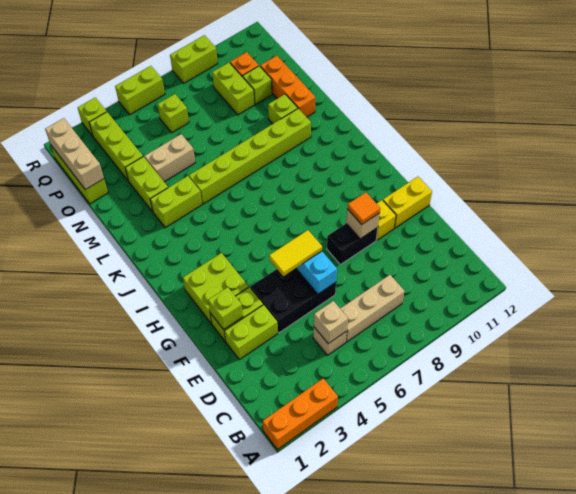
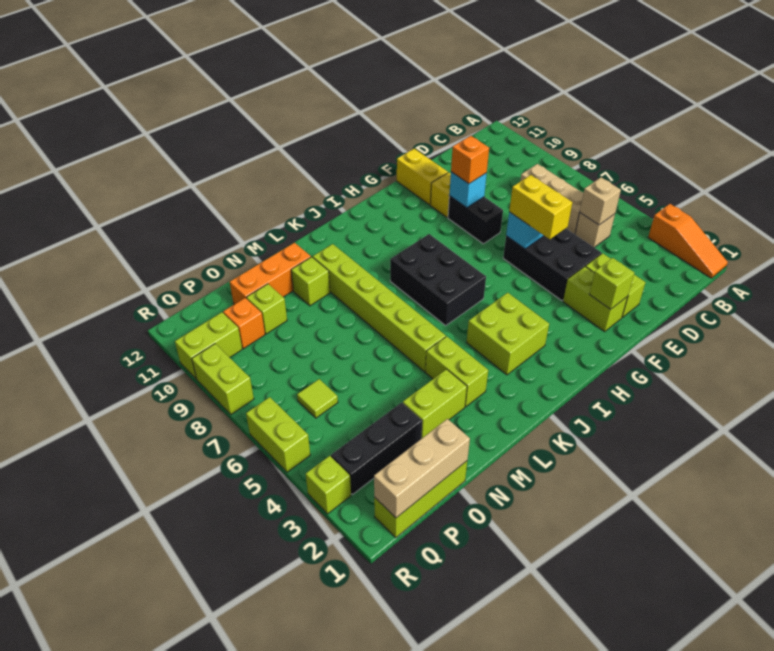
orange 1x3 brick [262,379,338,450] -> orange 1x3 slope [648,204,728,278]
yellow 1x2 tile [269,230,322,276] -> yellow 1x2 brick [509,175,572,239]
tan 1x1 brick [346,209,380,239] -> cyan 1x1 brick [449,172,487,208]
orange 1x1 tile [347,192,380,224] -> orange 1x1 brick [451,136,489,184]
lime 2x2 brick [183,253,249,324] -> lime 2x2 brick moved to [467,293,549,375]
none -> black 2x3 brick [390,234,486,326]
tan 1x2 brick [144,134,195,182] -> none
lime 1x3 brick [89,112,143,180] -> black 1x3 brick [331,402,422,495]
lime 1x2 brick [212,63,255,115] -> lime 1x2 brick moved to [175,312,242,379]
lime 1x1 brick [158,94,189,133] -> lime 1x1 tile [297,379,338,418]

